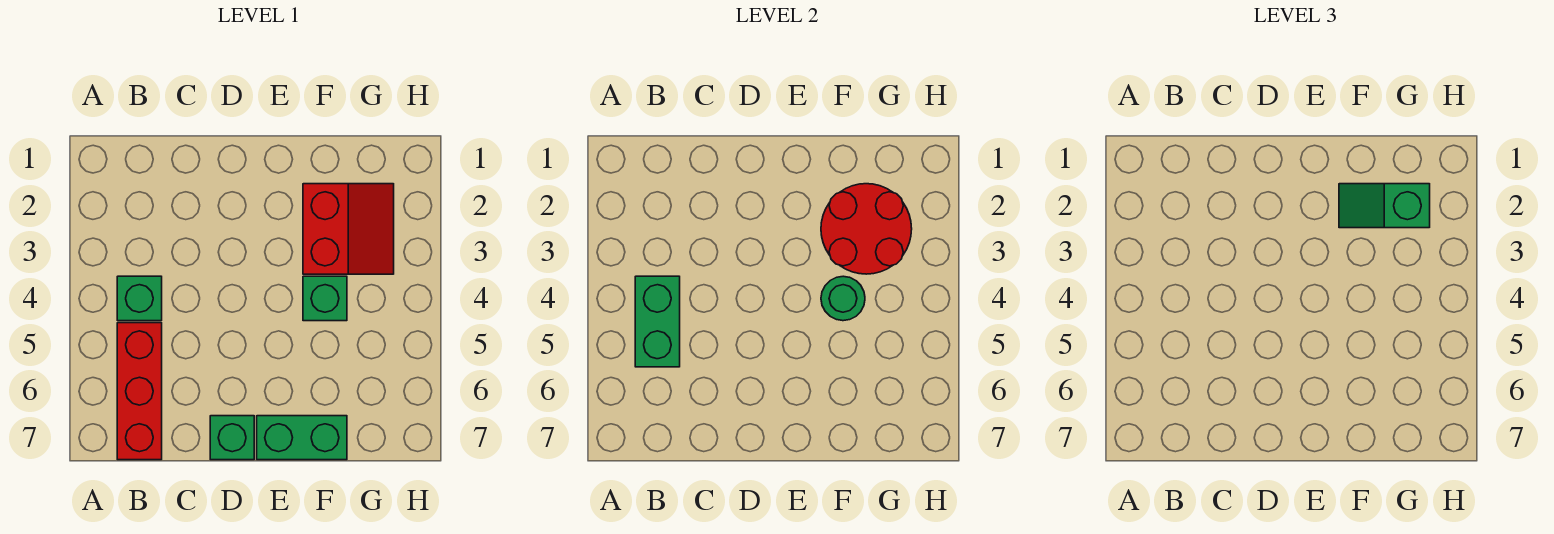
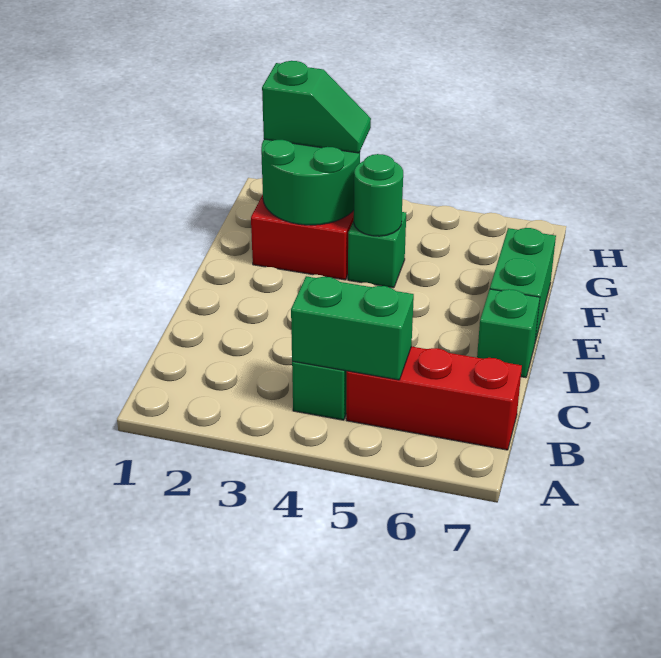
red 2x2 round brick [821,184,912,274] -> green 2x2 round brick [261,139,360,225]
green 1x2 slope [1339,184,1430,228] -> green 1x2 slope turned to [262,61,371,153]

